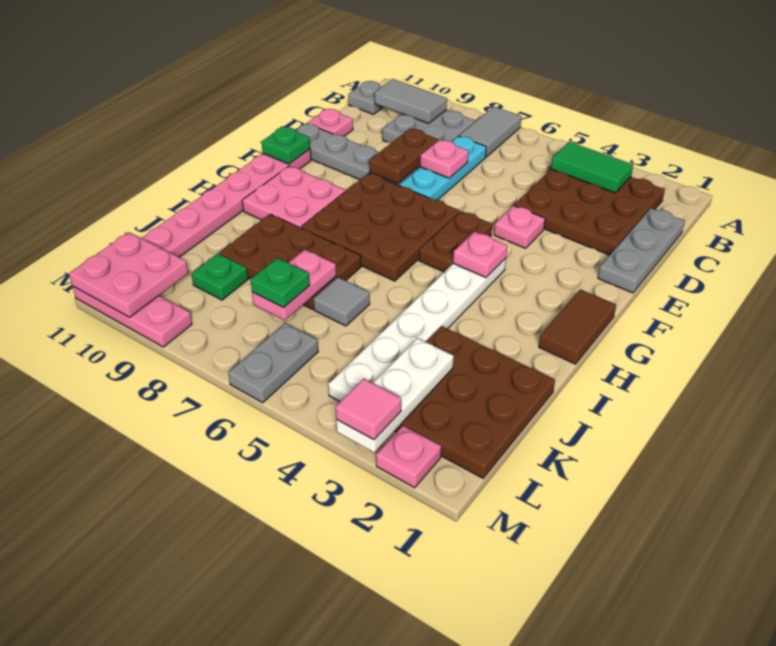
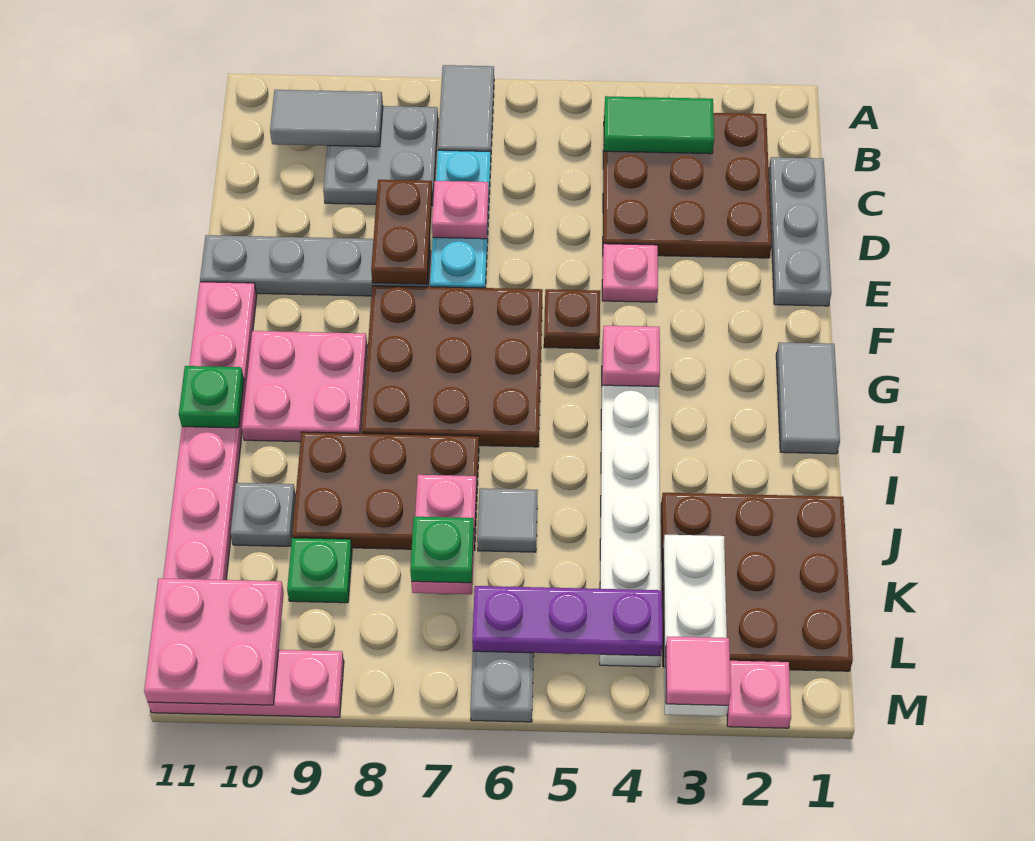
grey 1x1 plate [348,81,383,114] -> grey 1x1 plate moved to [230,483,296,546]
pink 1x1 plate [307,109,353,136] -> none
brown 1x2 plate [419,211,492,272] -> brown 1x1 plate [544,289,600,349]
green 1x1 plate [262,127,310,164] -> green 1x1 plate moved to [179,366,244,428]
brown 1x2 tile [539,289,616,364] -> grey 1x2 tile [776,342,840,454]
none -> purple 1x3 plate [472,586,662,656]

